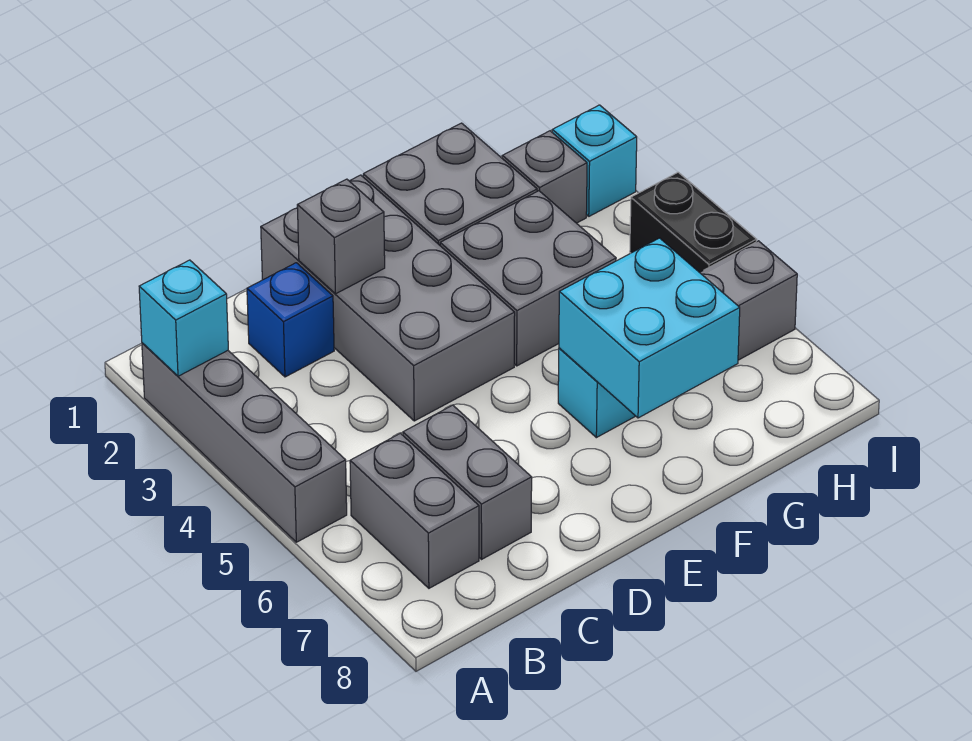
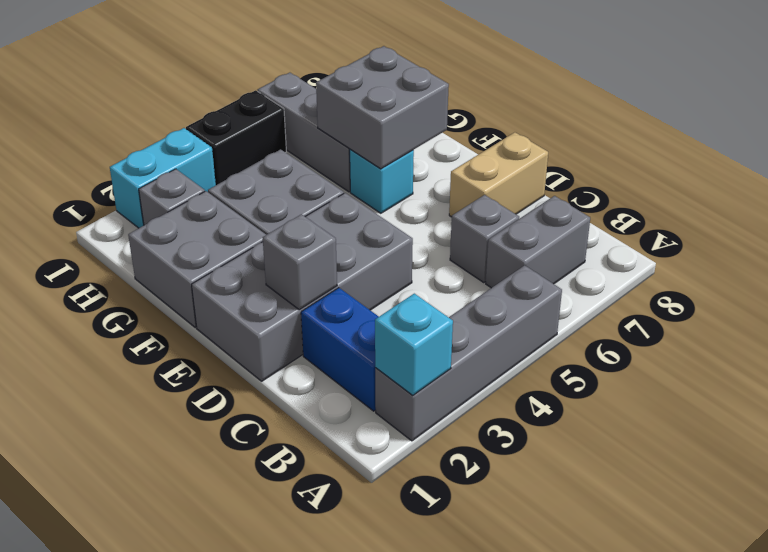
blue 1x1 brick [247,263,334,377] -> blue 1x2 brick [301,288,379,411]
grey 1x2 brick [403,405,532,559] -> grey 1x1 brick [450,195,519,282]
none -> tan 1x2 brick [449,132,548,217]
cyan 2x2 brick [559,238,740,418] -> grey 2x2 brick [316,46,449,169]
cyan 1x1 brick [552,105,637,216] -> cyan 1x2 brick [110,128,216,228]

